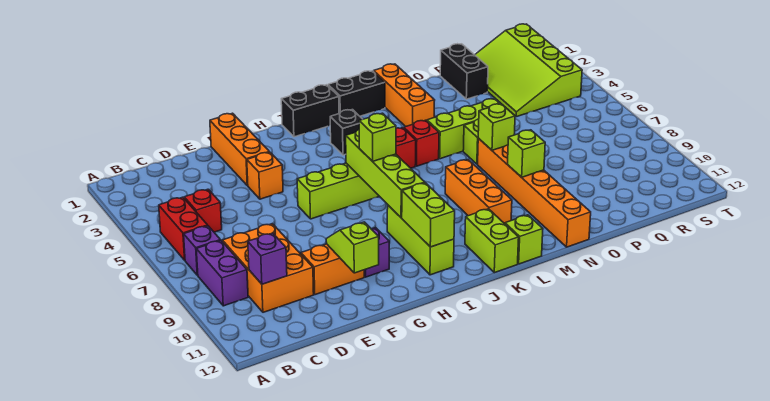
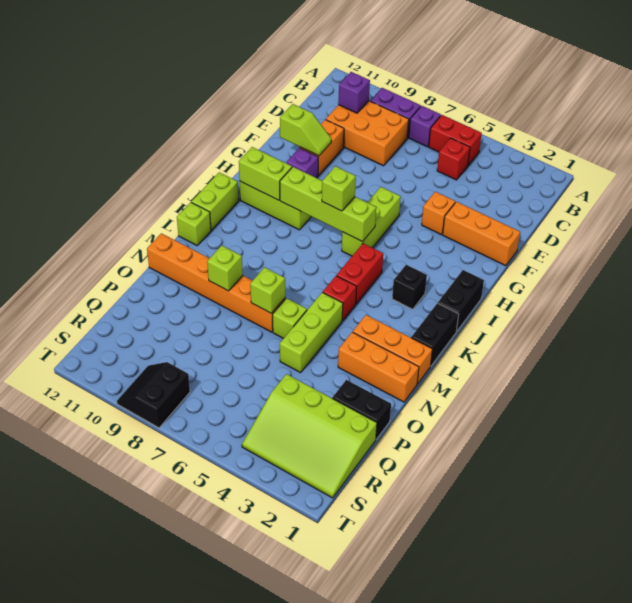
lime 1x2 brick [465,209,519,273] -> lime 1x2 brick turned to [191,172,239,230]
orange 1x3 brick [445,160,512,224] -> orange 1x3 brick moved to [338,332,419,402]
lime 3x4 slope [475,24,582,117] -> lime 3x4 slope turned to [242,374,377,498]
none -> black 2x2 slope [117,362,190,428]

